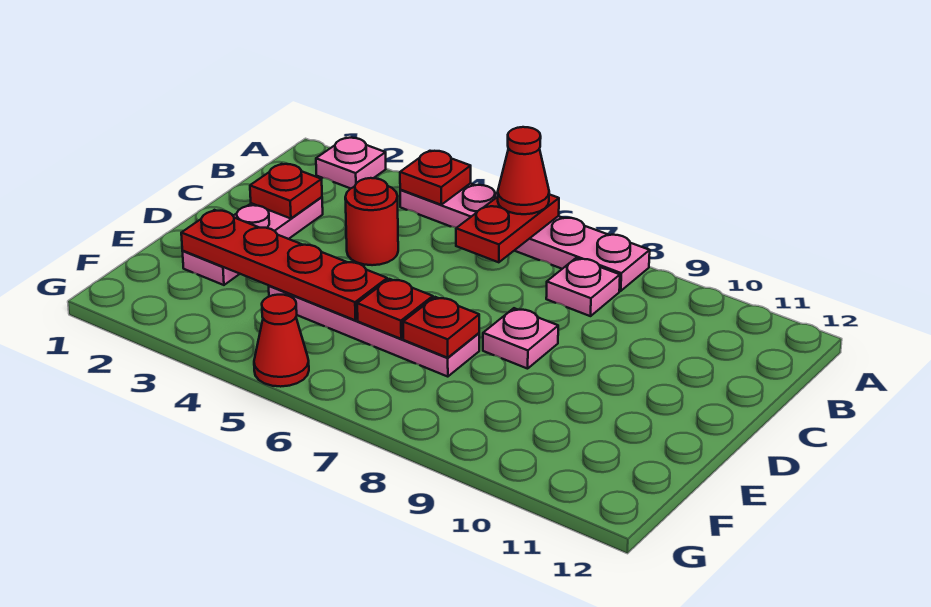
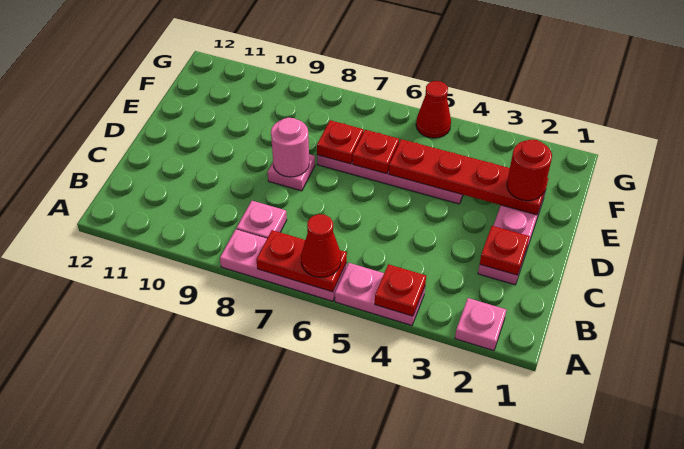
red 1x2 plate [456,194,559,262] -> red 1x2 plate turned to [256,230,347,292]
red 1x1 round brick [345,178,398,265] -> red 1x1 round brick moved to [507,140,552,201]
none -> pink 1x1 round brick [271,118,309,177]

